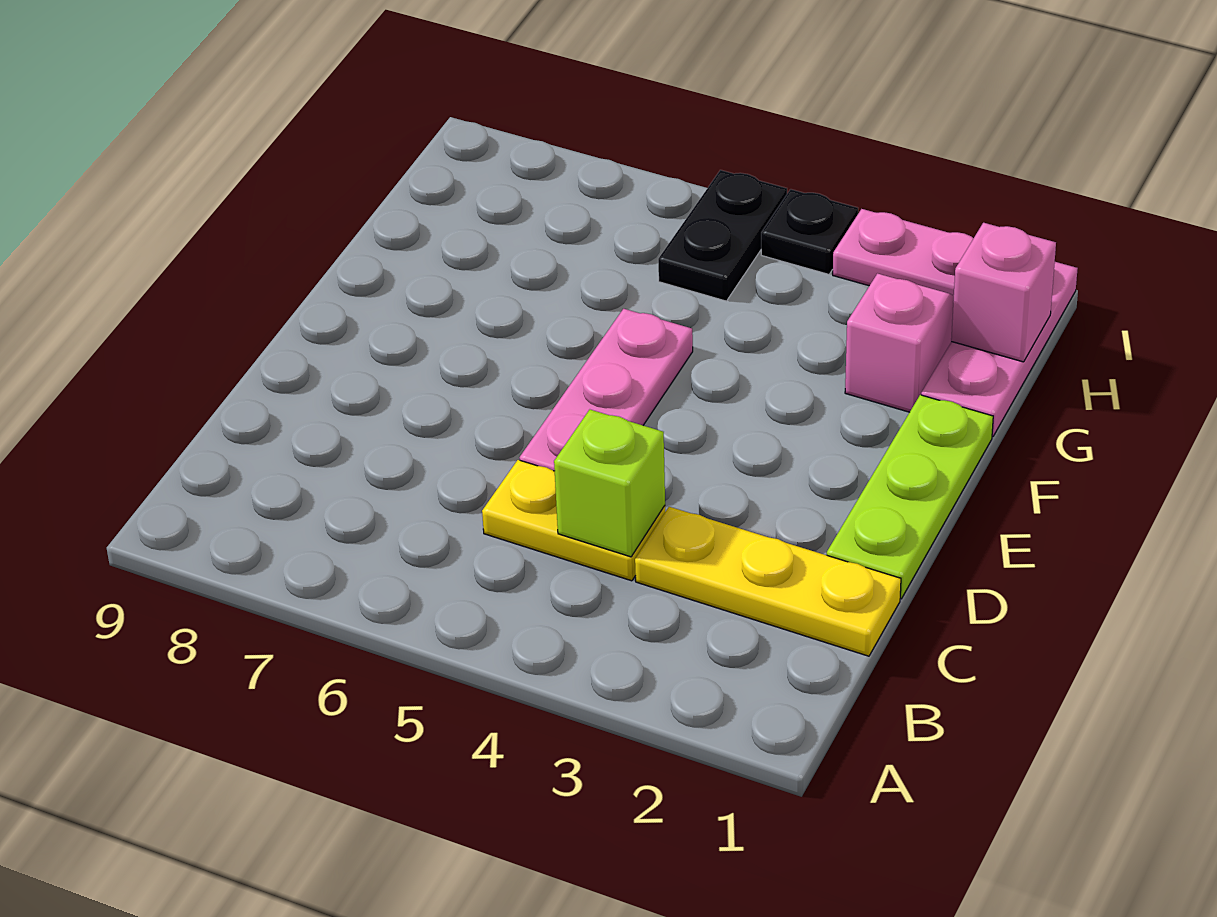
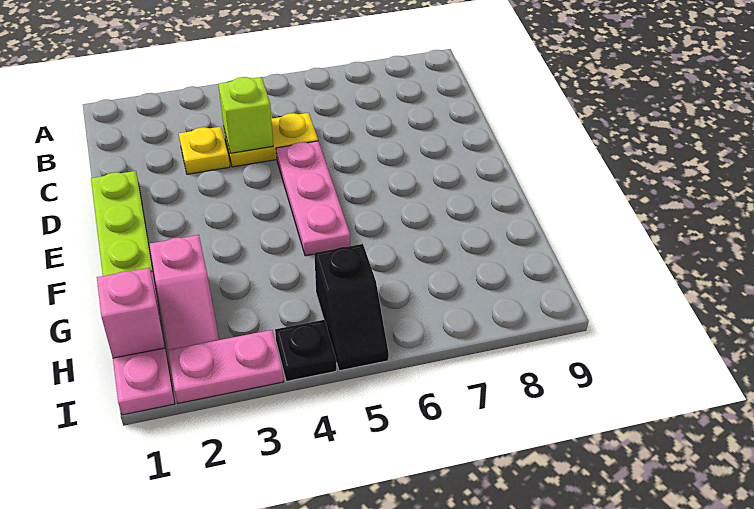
yellow 1x3 plate [635,507,901,656] -> yellow 1x1 plate [179,127,230,174]
black 1x2 plate [658,170,787,301] -> black 1x2 slope [314,244,389,371]

